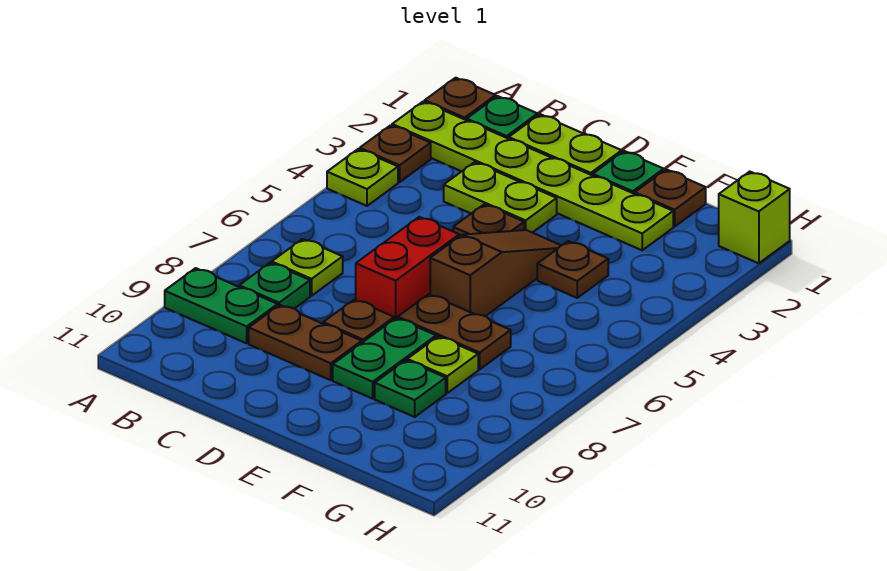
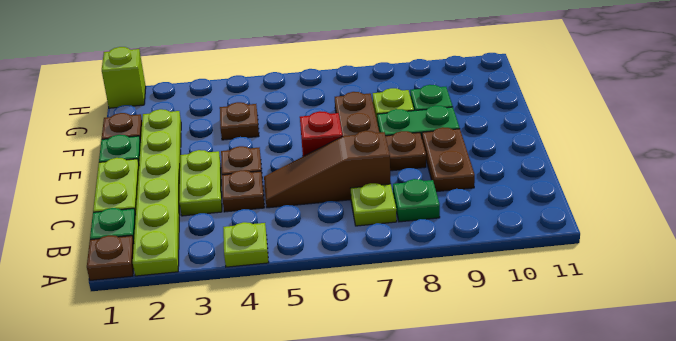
brown 1x1 plate [360,125,431,182] -> brown 1x1 plate moved to [222,170,264,212]
green 1x2 plate [165,268,278,343] -> none
red 1x2 brick [356,217,459,319] -> red 1x1 brick [300,111,343,156]
brown 1x3 slope [430,230,561,316] -> brown 1x3 slope moved to [264,131,391,208]

